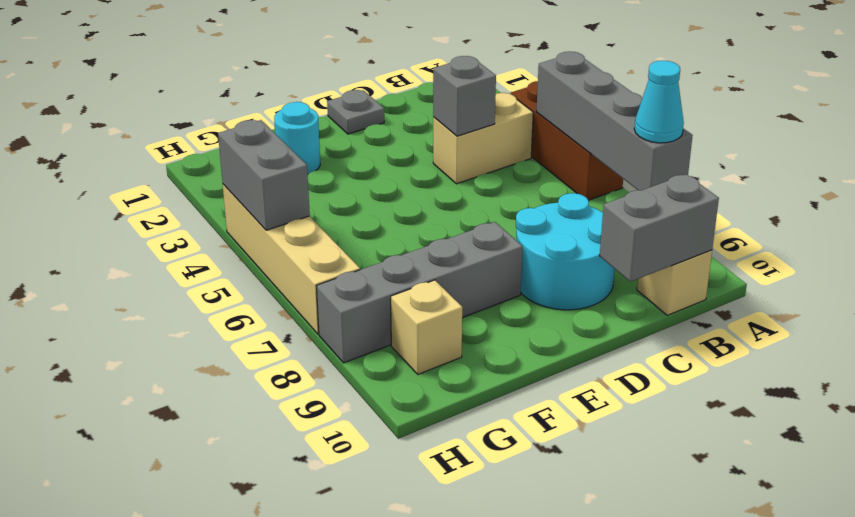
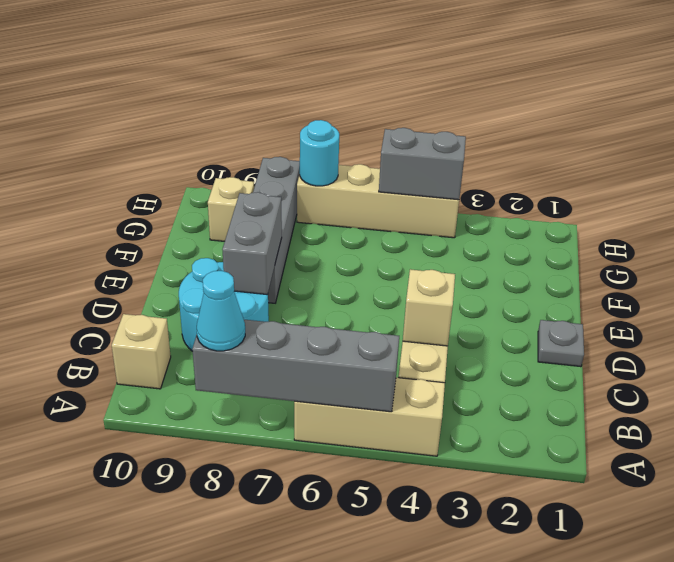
brown 1x3 brick [511,81,623,200] -> tan 1x3 brick [294,378,445,456]
grey 1x2 brick [600,174,719,282] -> grey 1x2 brick moved to [222,192,282,295]
grey 1x1 brick [433,56,496,136] -> tan 1x1 brick [403,269,455,346]
cyan 1x1 round brick [274,102,320,174] -> cyan 1x1 round brick moved to [300,120,339,186]

